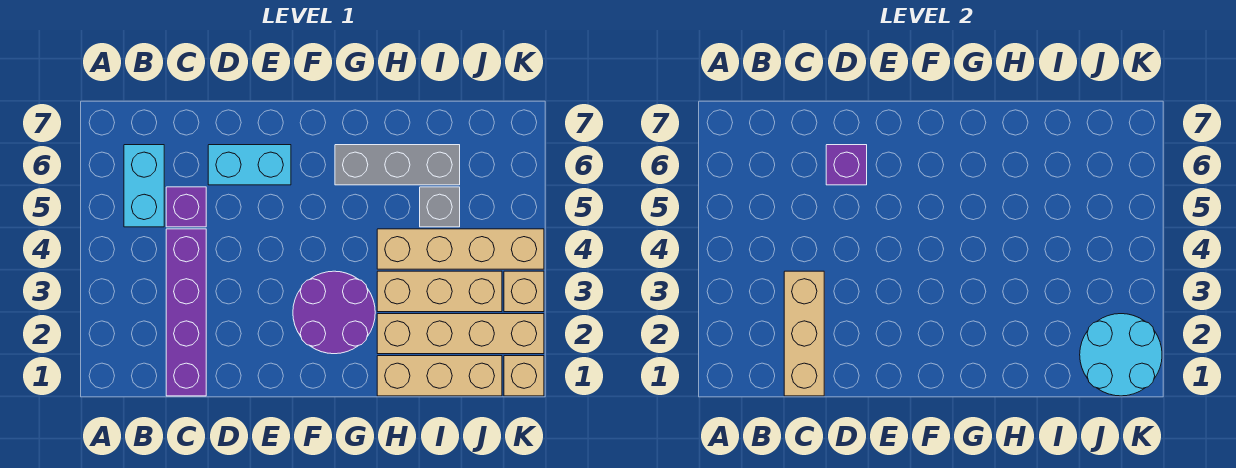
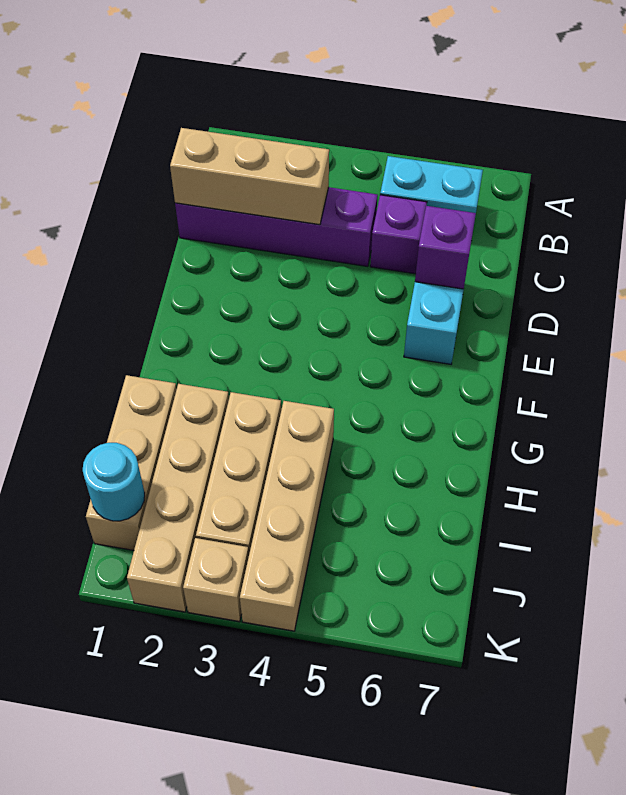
purple 2x2 round brick [293,271,375,354] -> none
grey 1x3 brick [335,145,460,185] -> none
grey 1x1 brick [420,187,460,227] -> none
cyan 2x2 round brick [1080,314,1162,396] -> cyan 1x1 round brick [83,443,145,521]
tan 1x1 brick [504,356,544,396] -> none

